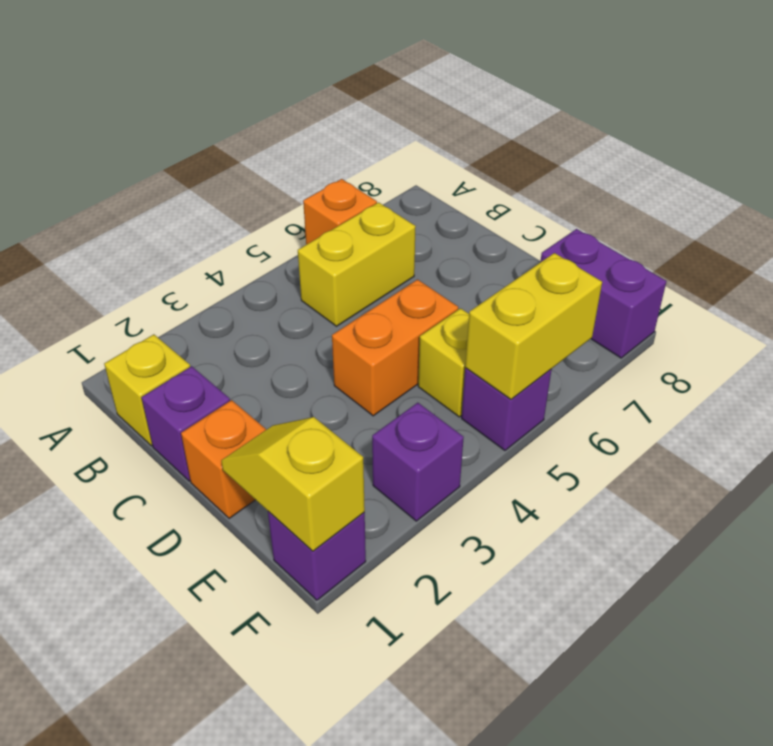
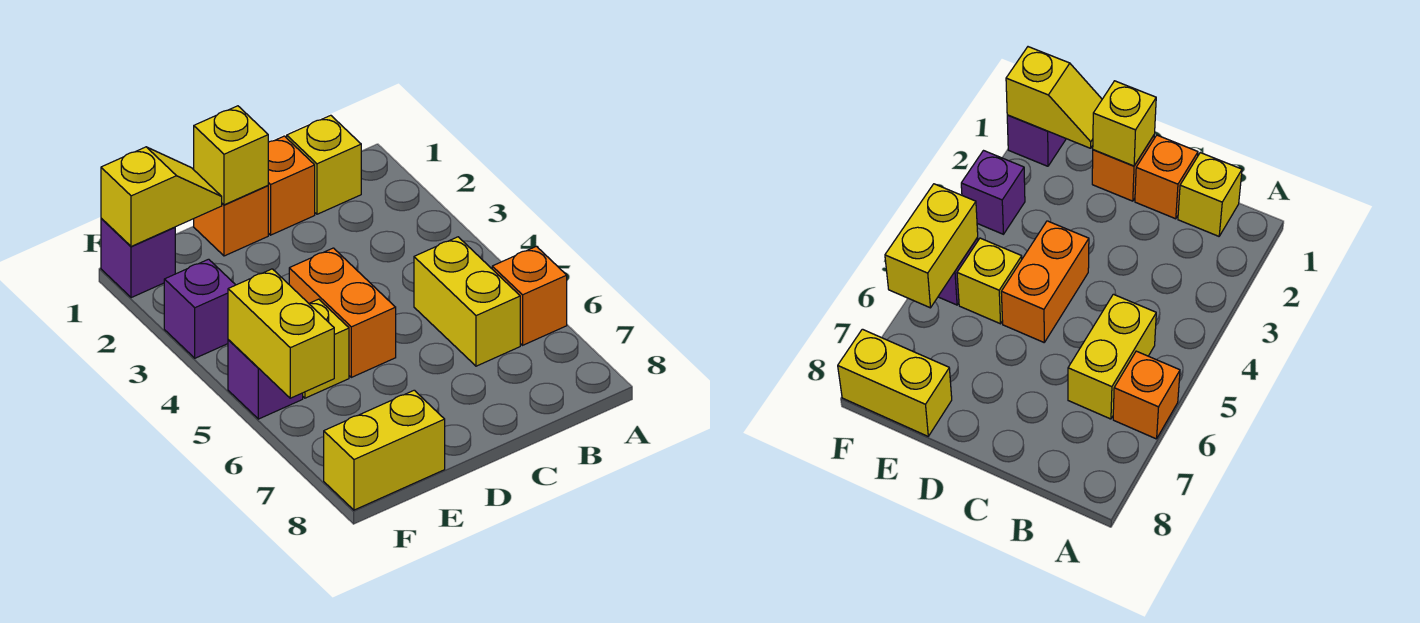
purple 1x1 brick [142,366,230,481] -> orange 1x1 brick [268,136,315,235]
none -> yellow 1x1 brick [194,106,268,205]
purple 1x2 brick [540,229,666,358] -> yellow 1x2 brick [324,390,445,510]

